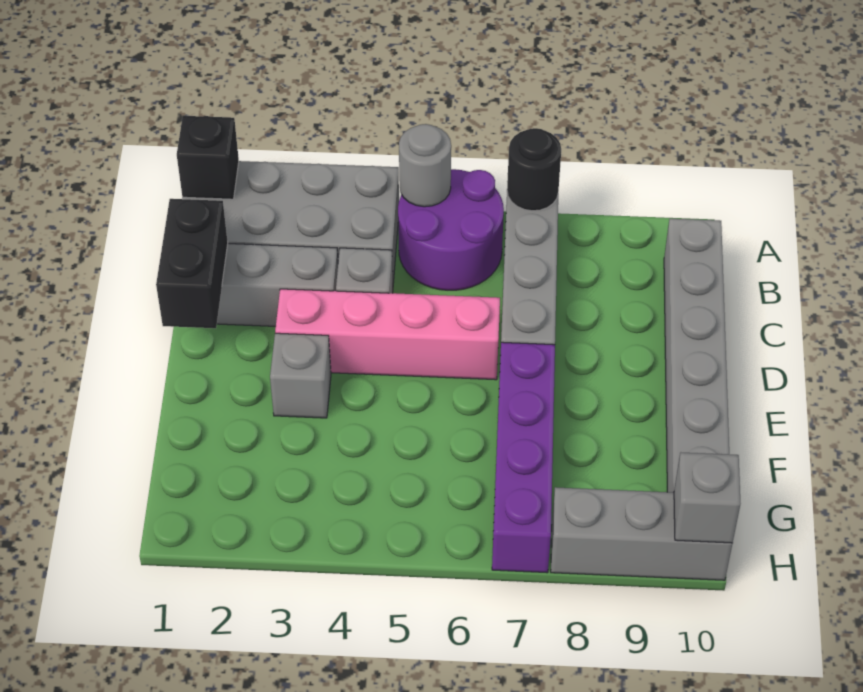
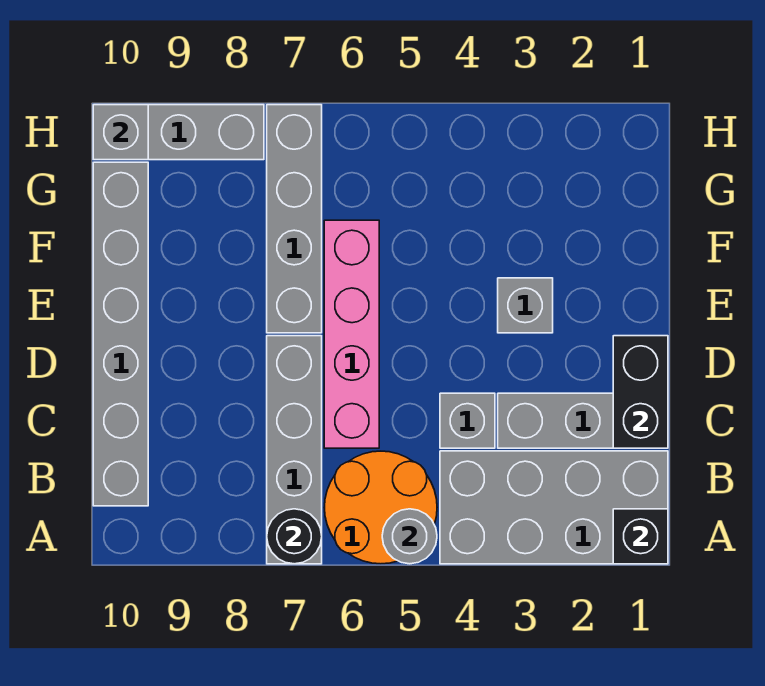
purple 2x2 round brick [398,169,504,290] -> orange 2x2 round brick [324,451,437,564]
pink 1x4 brick [275,289,500,380] -> pink 1x4 brick turned to [324,220,379,448]
purple 1x4 brick [492,342,555,573] -> grey 1x4 brick [267,105,322,333]

